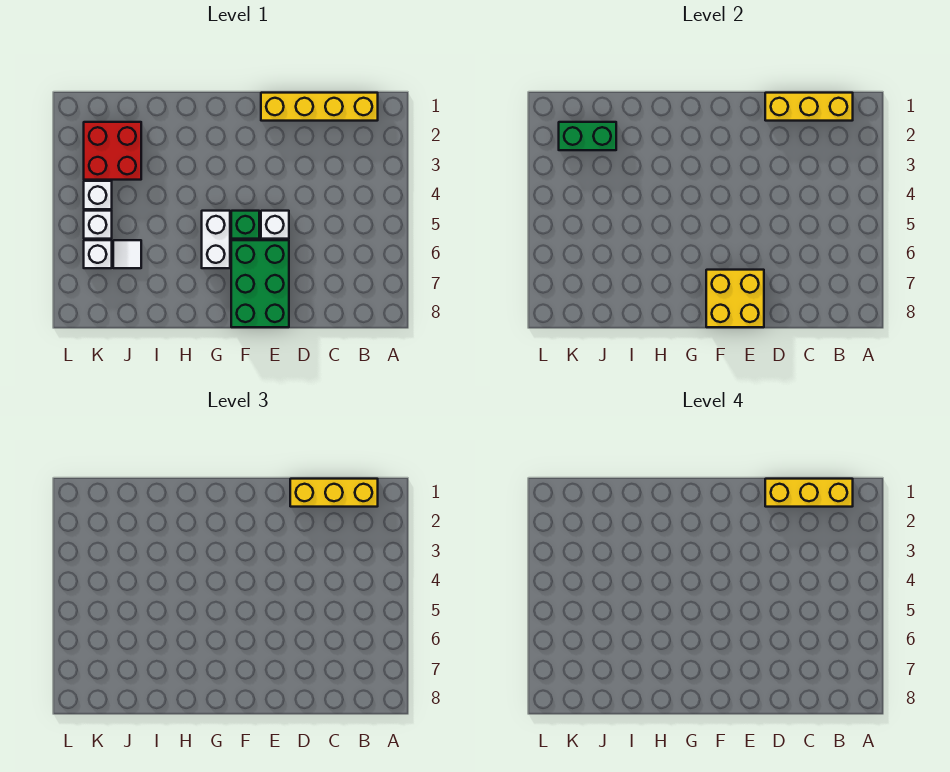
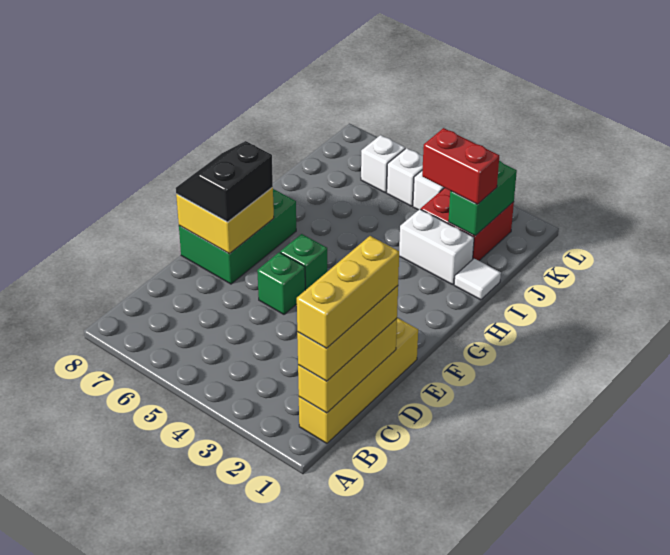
white 1x1 brick [261,211,289,239] -> green 1x1 brick [257,252,305,314]
green 2x3 brick [231,240,289,327] -> green 2x3 brick turned to [179,189,296,284]
none -> black 2x2 slope [176,141,273,222]
white 1x2 brick [202,211,230,268] -> white 1x2 brick moved to [399,209,474,285]
none -> red 1x2 brick [422,128,499,204]
white 1x1 tile [113,240,141,268] -> white 1x1 tile moved to [454,259,501,300]

